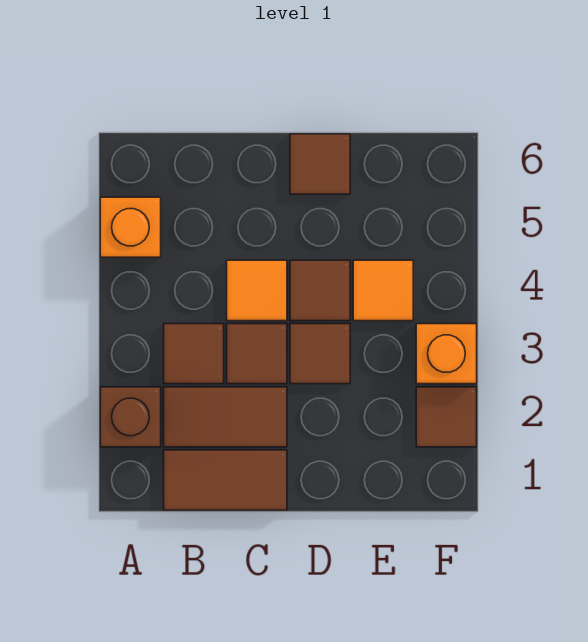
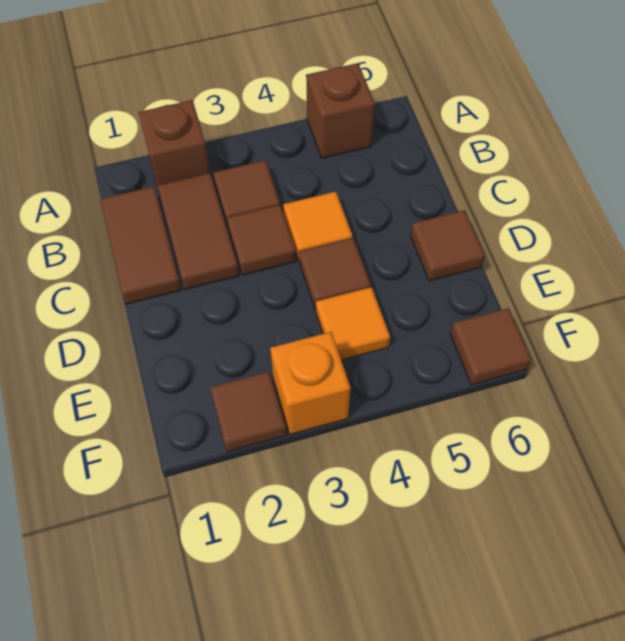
orange 1x1 brick [100,197,161,257] -> brown 1x1 brick [306,63,375,158]
brown 1x1 tile [290,324,350,384] -> brown 1x1 tile moved to [450,308,531,385]

